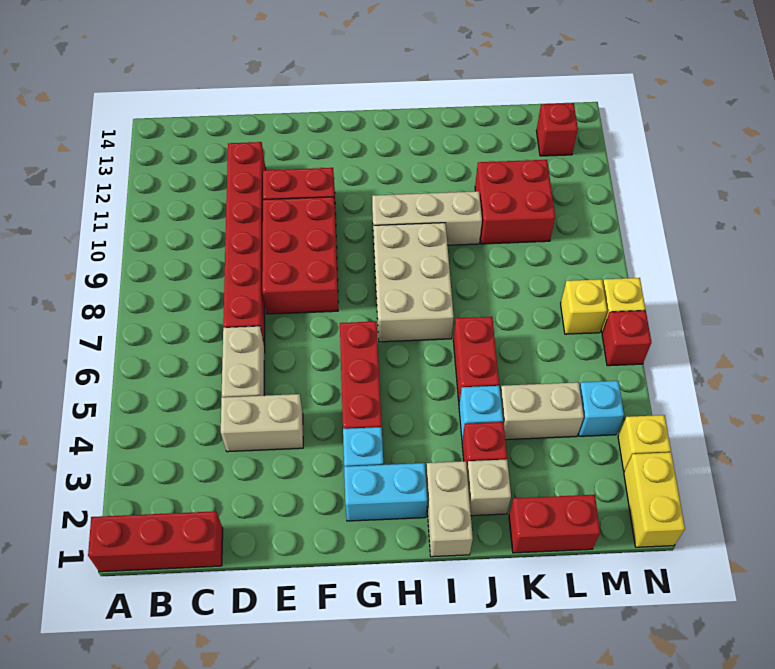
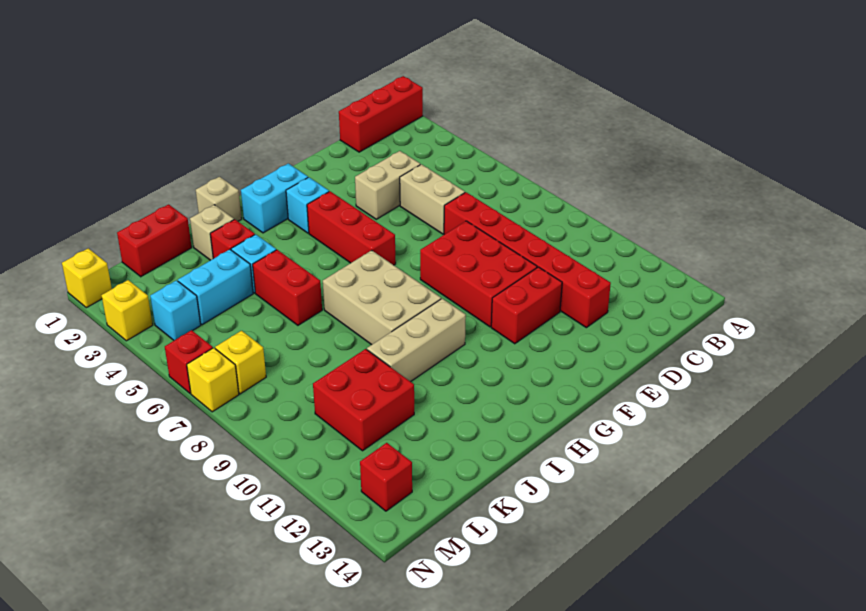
tan 1x2 brick [426,461,473,557] -> tan 1x1 brick [196,177,242,221]
tan 1x2 brick [500,382,584,440] -> cyan 1x2 brick [178,249,253,325]
yellow 1x2 brick [624,452,685,547] -> yellow 1x1 brick [62,248,112,308]

